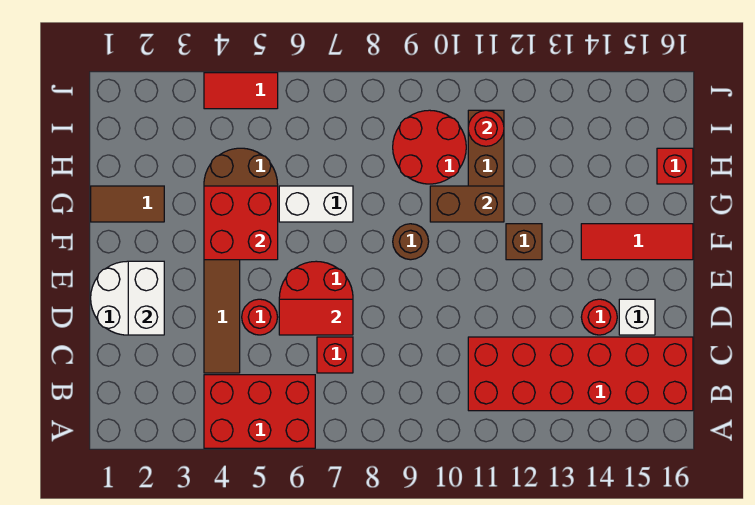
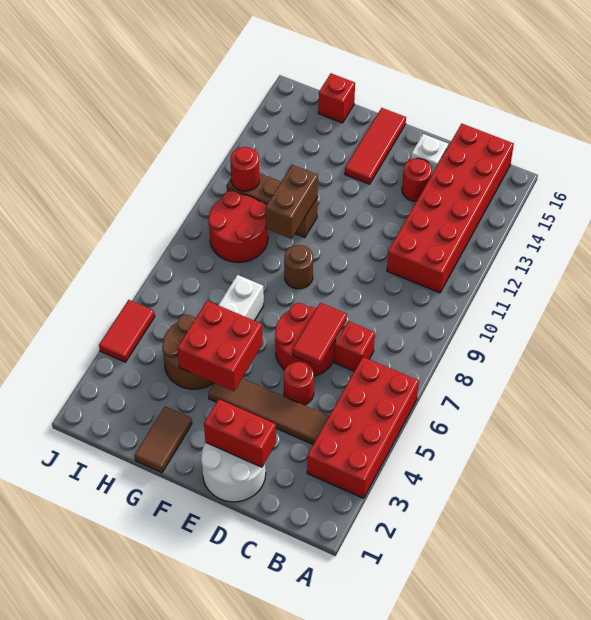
red 2x3 brick [204,375,315,448] -> red 2x4 brick [307,357,419,498]
white 1x2 brick [128,261,164,335] -> red 1x2 brick [204,399,276,467]
brown 1x1 brick [506,224,542,260] -> none

